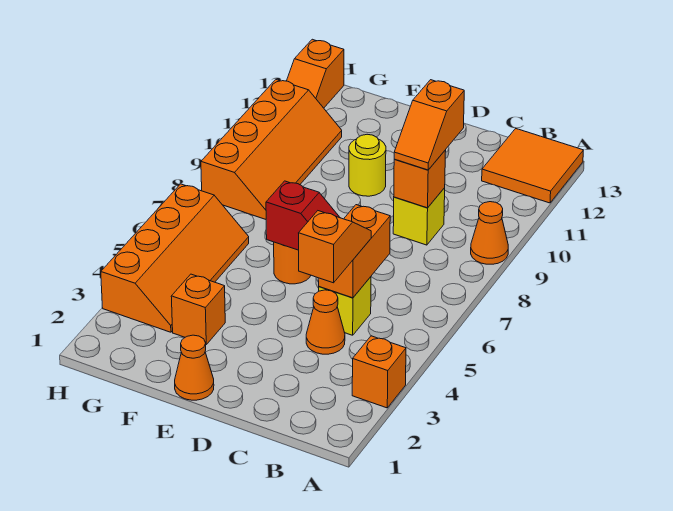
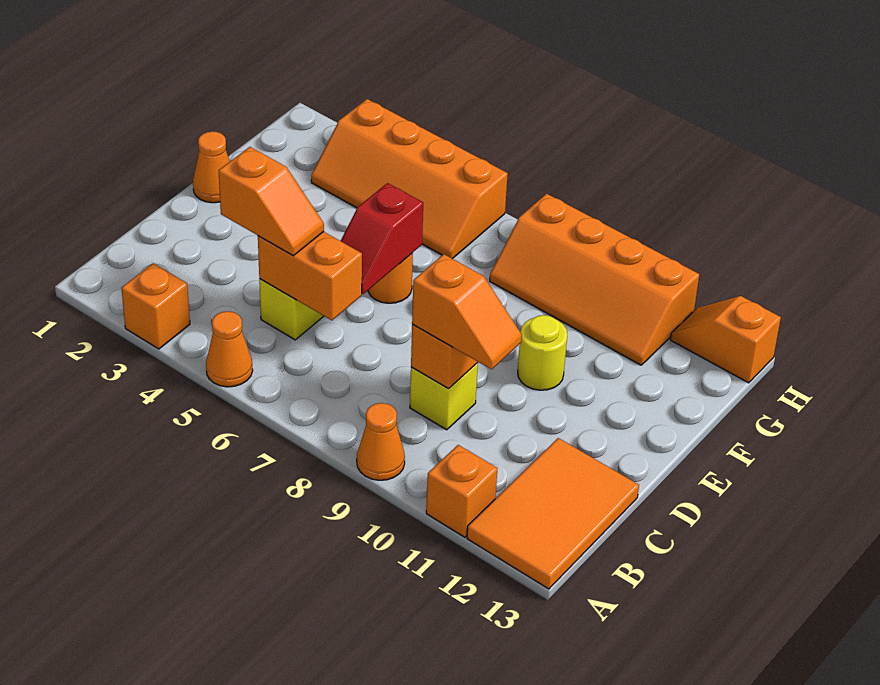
orange 2x2 tile [482,129,583,203] -> orange 2x3 tile [467,438,639,589]
orange 1x1 cone [306,290,345,354] -> orange 1x1 cone moved to [206,311,253,387]
orange 1x2 slope [394,80,464,170] -> orange 1x2 slope turned to [412,254,522,369]
orange 1x1 brick [171,274,225,344] -> orange 1x1 brick moved to [426,445,498,537]

